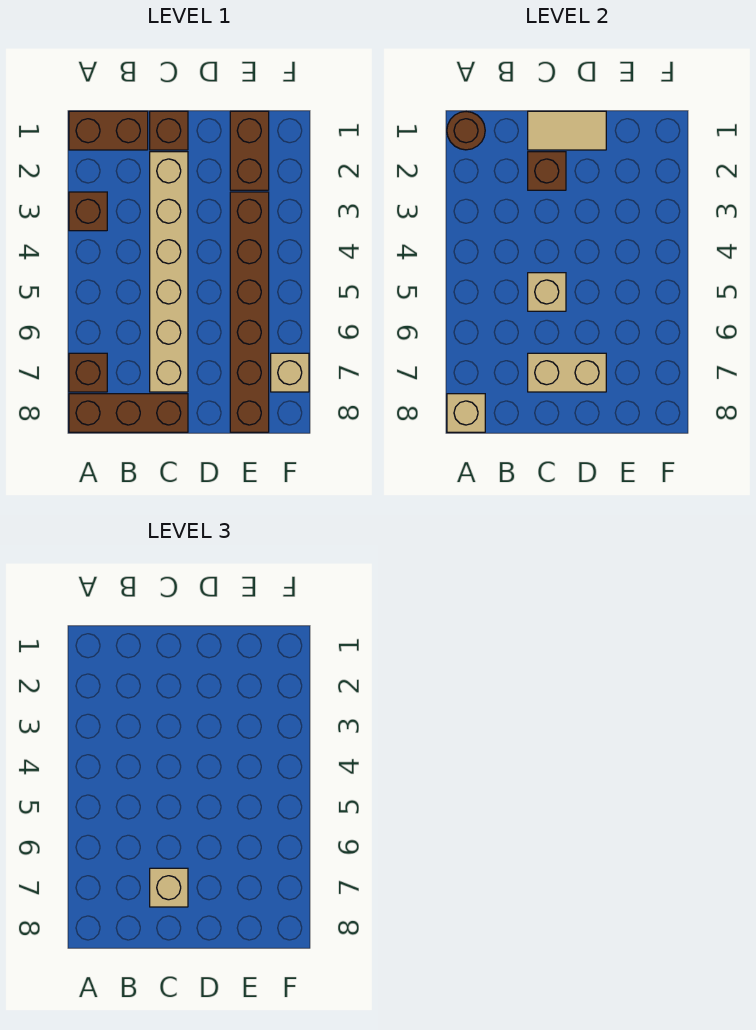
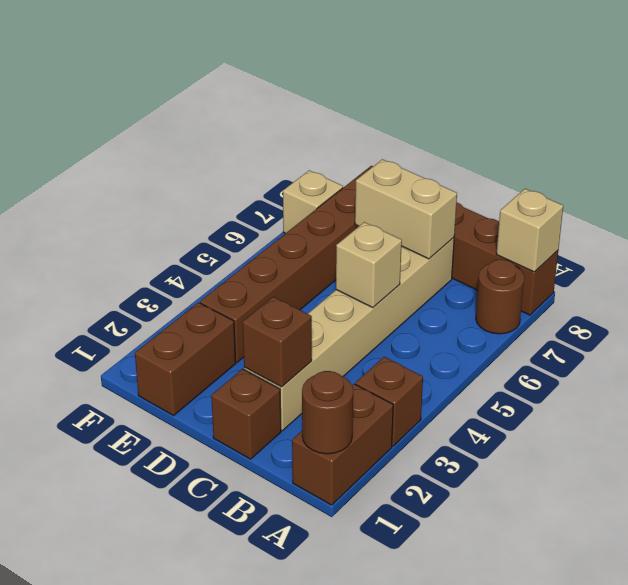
brown 1x2 brick [69,111,148,150] -> brown 1x2 brick turned to [292,384,393,505]
brown 1x1 brick [69,353,107,392] -> brown 1x1 round brick [476,260,524,334]
tan 1x2 tile [528,111,606,150] -> none
tan 1x1 brick [150,868,188,907] -> none

